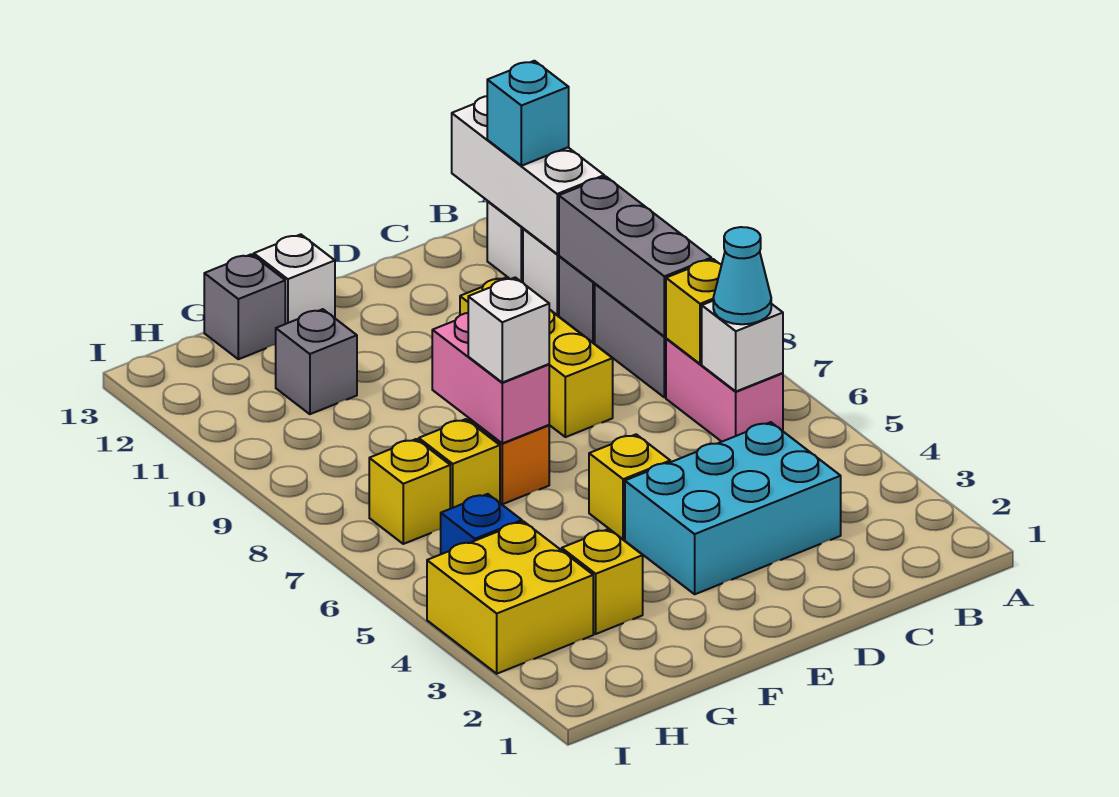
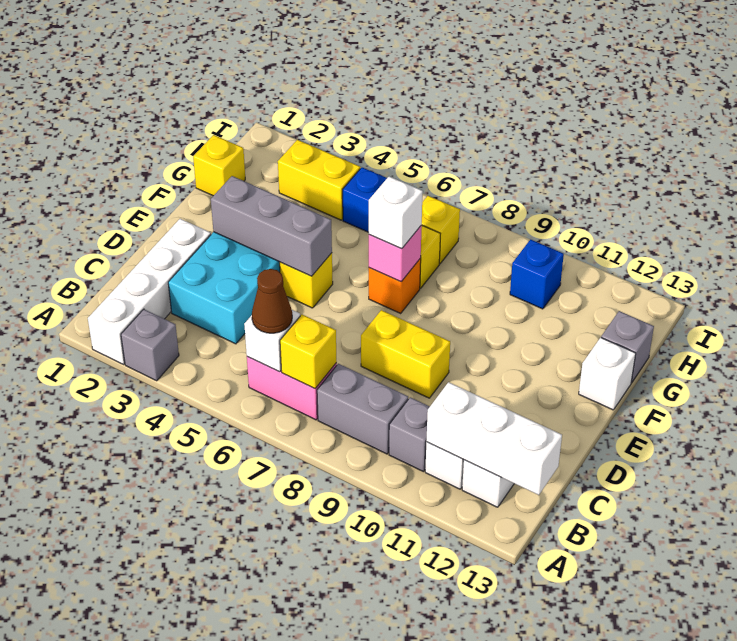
none -> white 1x4 brick [88,219,211,364]
cyan 1x1 cone [713,227,771,324] -> brown 1x1 cone [252,269,292,333]
grey 1x3 brick [559,177,711,337] -> grey 1x3 brick moved to [211,176,332,276]
cyan 1x1 brick [487,61,569,166] -> none
yellow 1x3 brick [460,277,613,437] -> yellow 1x2 brick [361,310,450,398]
pink 1x2 brick [432,313,549,443] -> pink 1x1 brick [369,225,422,282]
yellow 1x1 brick [562,529,643,634] -> yellow 1x1 brick moved to [193,135,245,196]
grey 1x1 brick [276,309,357,414] -> grey 1x1 brick moved to [121,309,179,381]
yellow 2x2 brick [427,521,593,674] -> yellow 1x2 brick [278,140,360,220]
none -> blue 1x1 brick [510,239,564,309]

